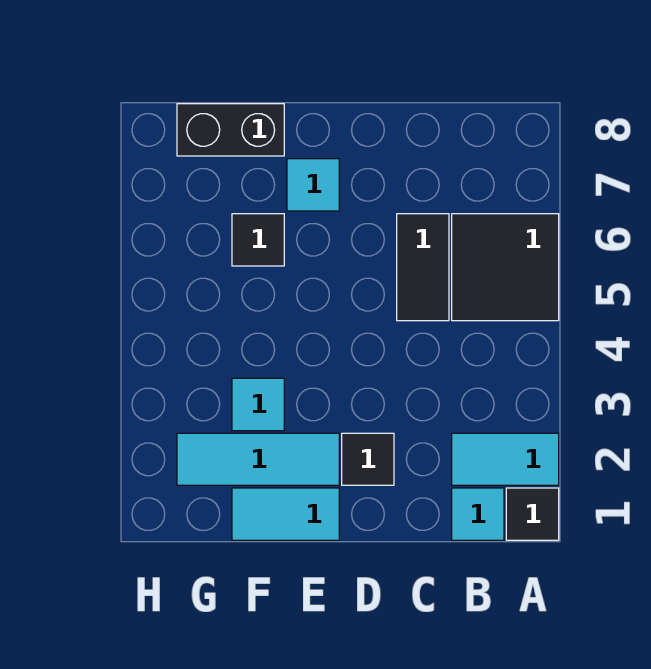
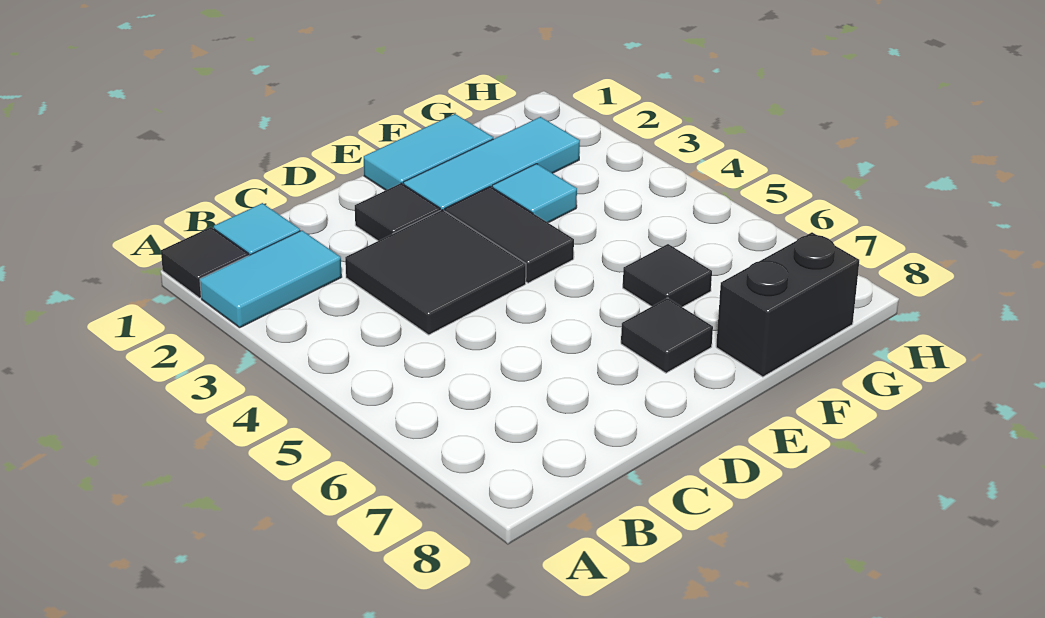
black 2x2 tile [452,214,559,321] -> black 2x2 tile moved to [345,210,526,335]
black 1x2 tile [397,214,449,321] -> black 1x2 tile moved to [445,187,574,283]
cyan 1x1 tile [287,159,339,211] -> black 1x1 tile [621,298,713,373]

